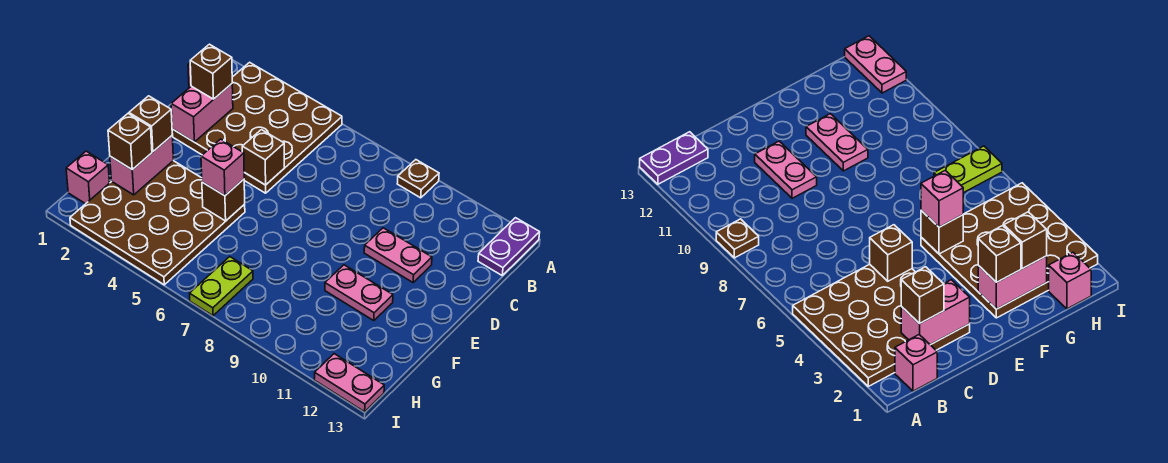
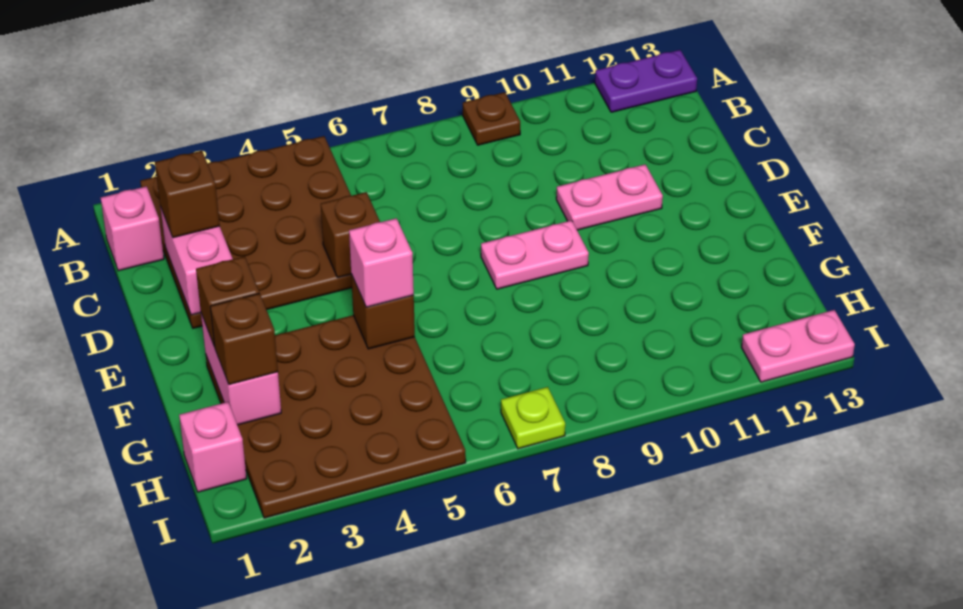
purple 1x2 plate [478,218,540,275] -> purple 1x2 plate turned to [595,50,697,112]
pink 1x2 plate [325,265,393,321] -> pink 1x2 plate moved to [481,220,589,289]
lime 1x2 plate [189,257,253,316] -> lime 1x1 plate [501,387,565,449]

